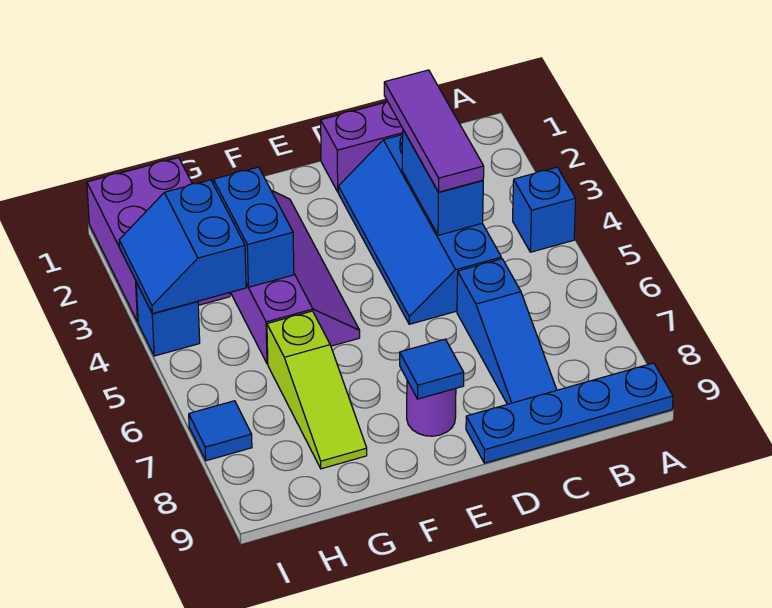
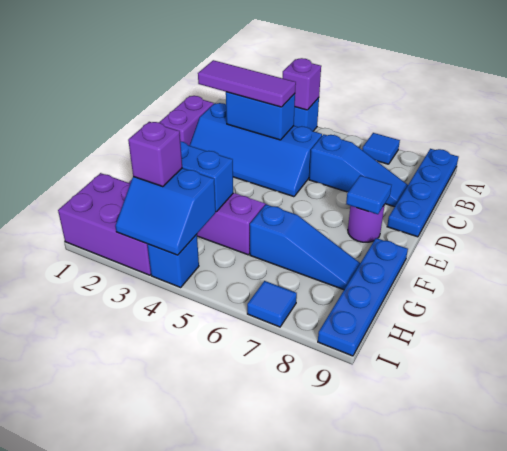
none -> purple 1x1 brick [283,58,321,110]
none -> blue 1x1 tile [362,133,400,164]
none -> blue 1x4 plate [318,238,408,356]
lime 1x3 slope [267,311,367,469] -> blue 1x3 slope [250,204,360,290]
none -> purple 1x1 brick [128,122,182,187]

